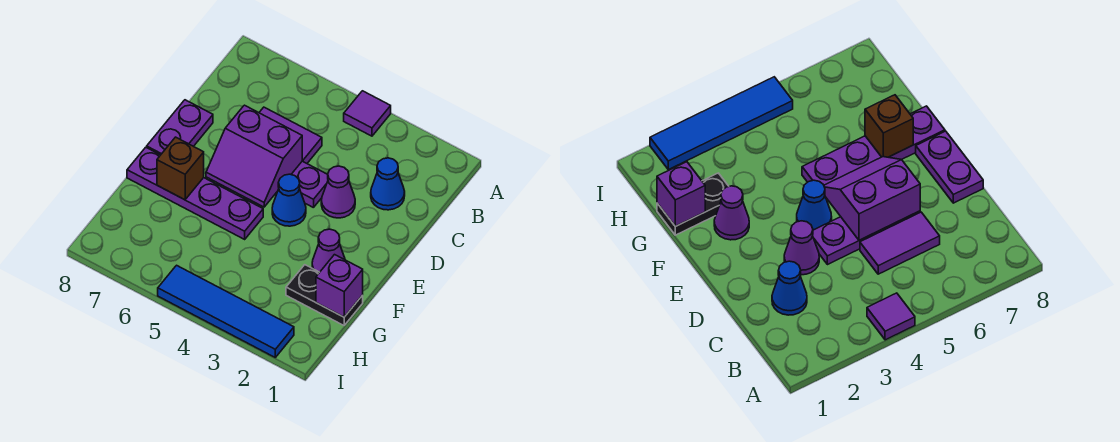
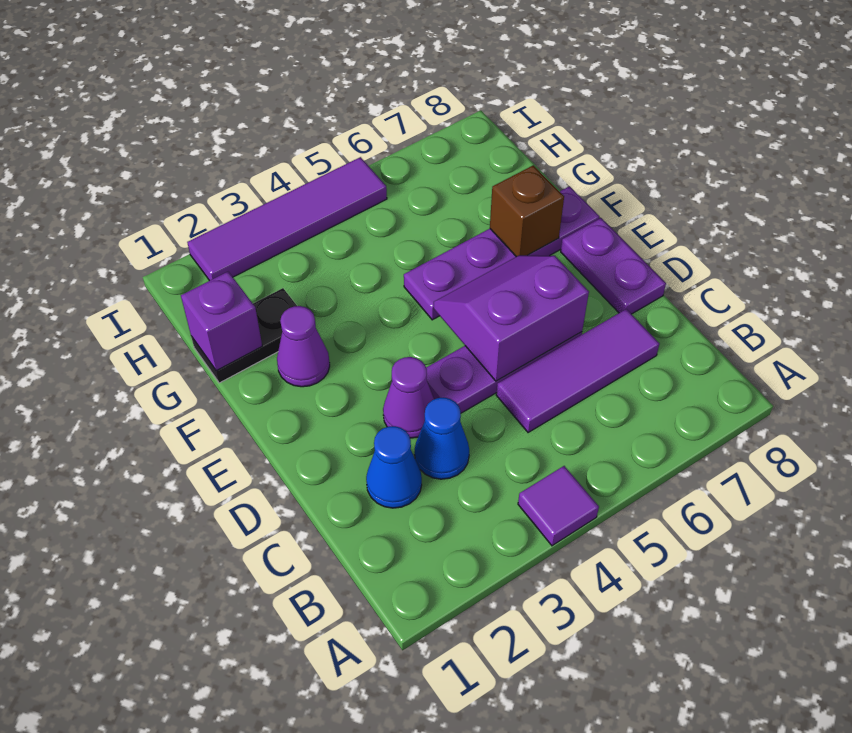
purple 1x2 tile [259,107,322,163] -> purple 1x3 tile [496,309,659,433]
blue 1x1 cone [272,174,306,226] -> blue 1x1 cone moved to [415,398,469,479]
blue 1x4 tile [158,265,294,357] -> purple 1x4 tile [187,157,387,281]

